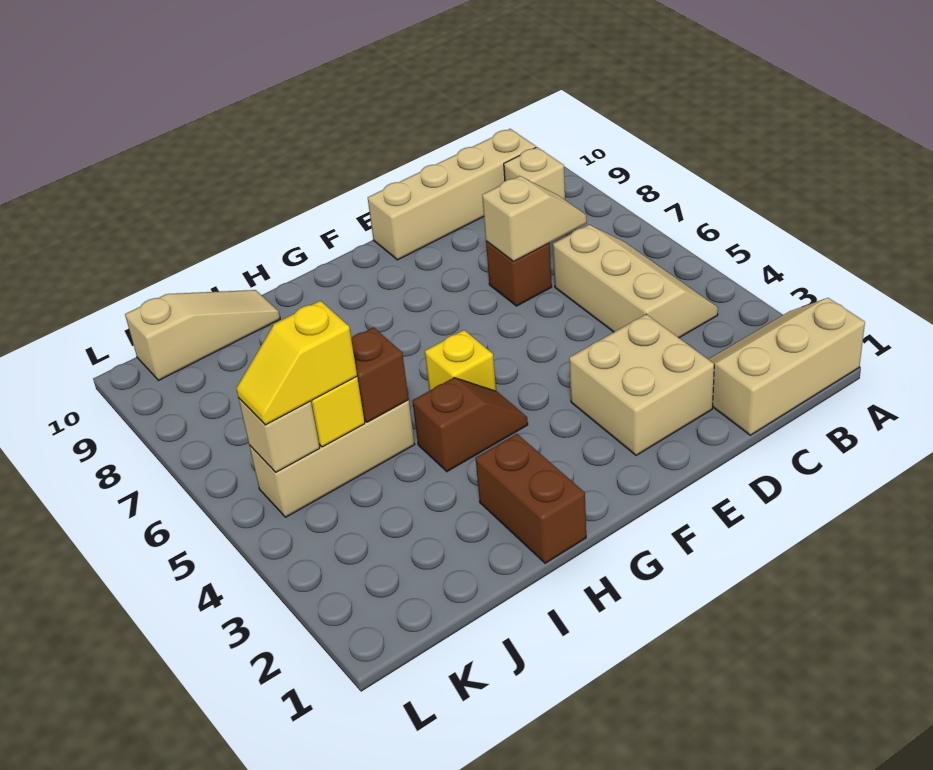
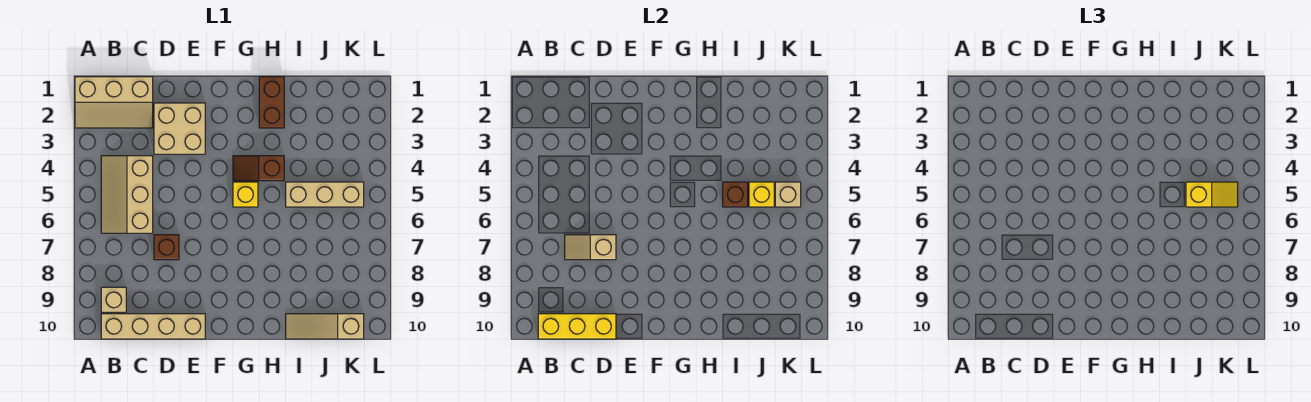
none -> yellow 1x3 brick [538,314,616,339]

